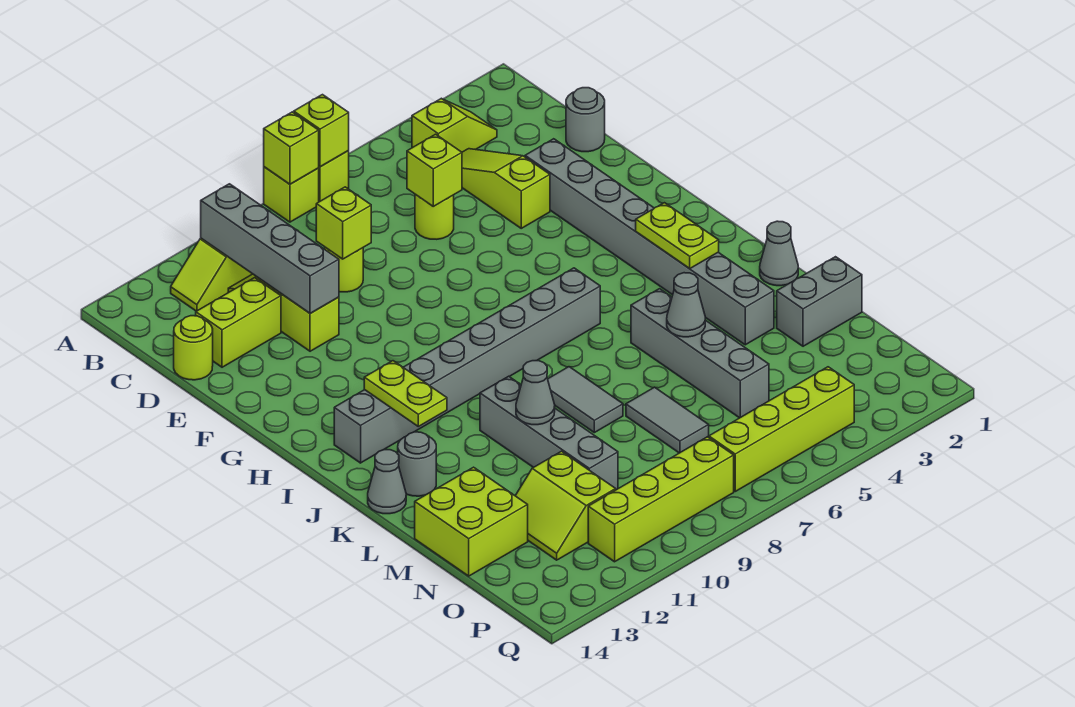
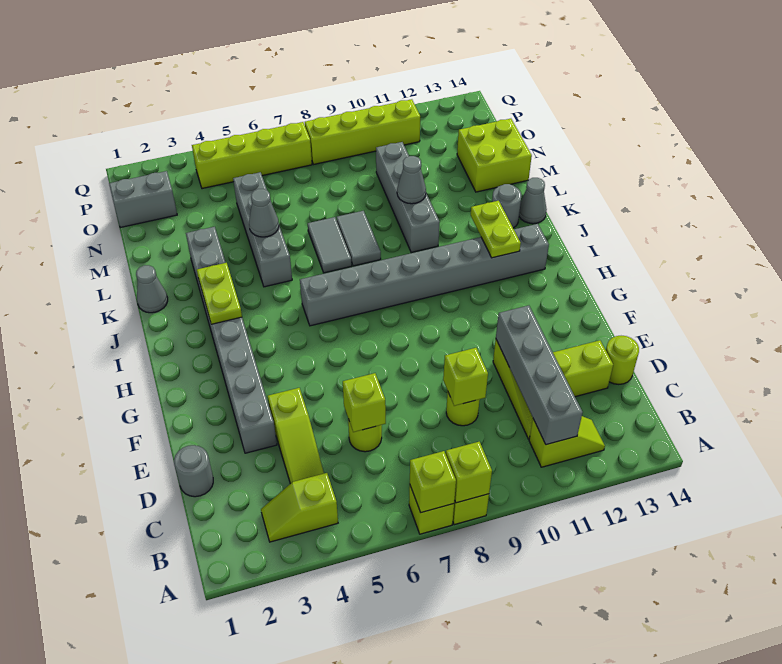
grey 1x2 brick [777,257,862,346] -> grey 1x2 brick moved to [109,171,177,228]
grey 1x2 tile [626,387,709,453] -> grey 1x2 tile moved to [308,217,352,273]
lime 2x2 slope [515,451,616,560] -> none

